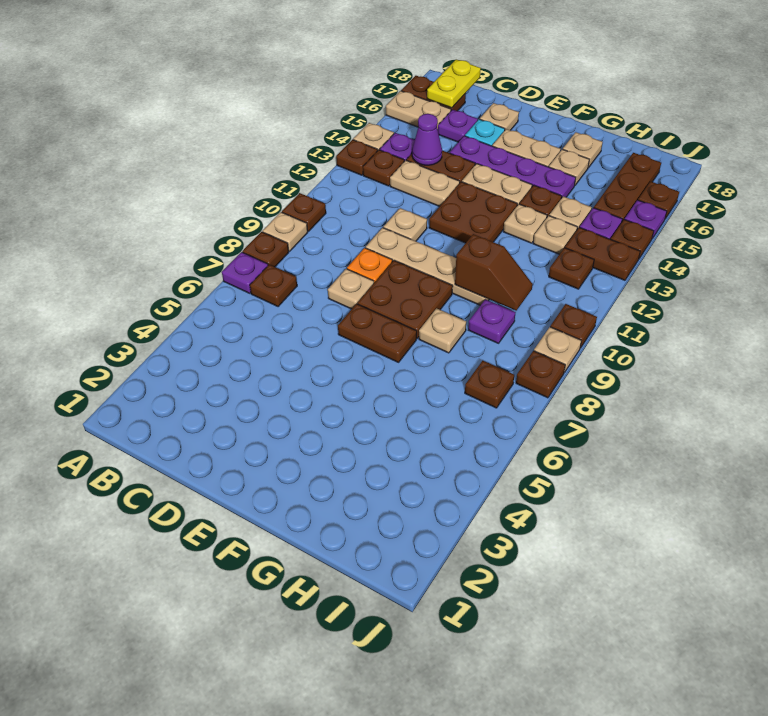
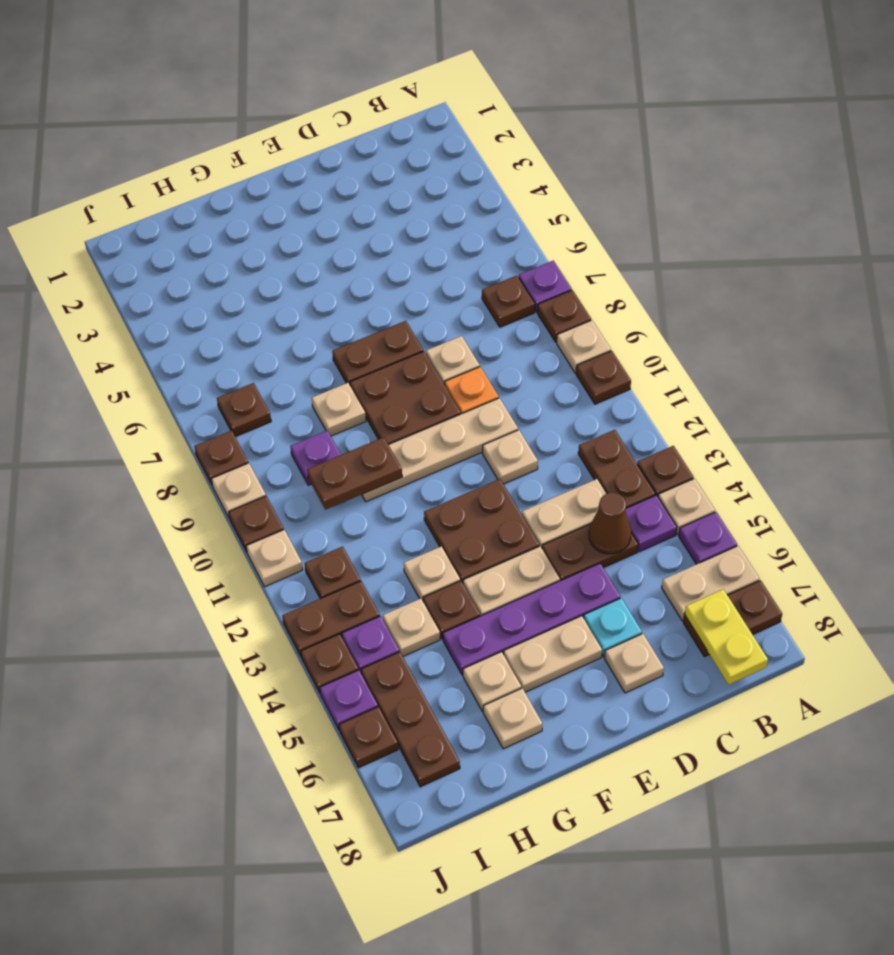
brown 1x1 plate [363,150,404,186] -> brown 1x2 plate [578,430,656,508]
purple 1x1 cone [412,114,442,165] -> brown 1x1 cone [589,493,631,554]
purple 1x1 plate [438,110,478,142] -> purple 1x1 plate moved to [679,512,737,564]
brown 1x2 slope [455,234,533,310] -> brown 1x2 plate [307,437,402,510]
tan 1x1 plate [533,216,577,254] -> tan 1x1 plate moved to [246,530,303,587]

